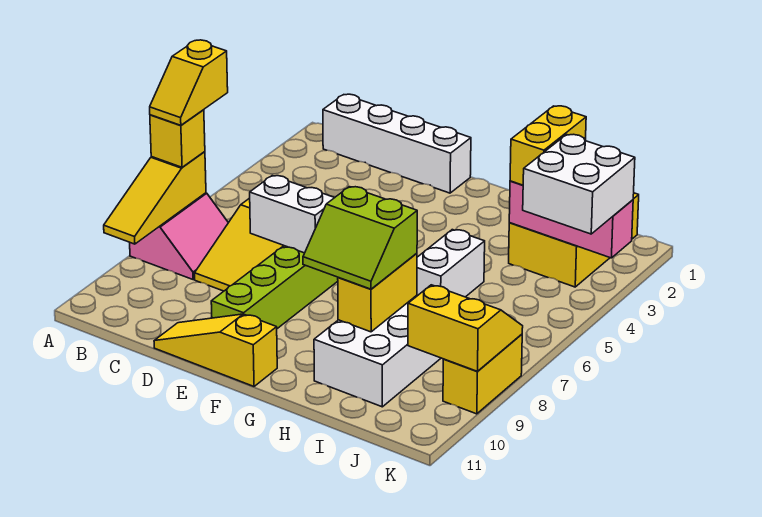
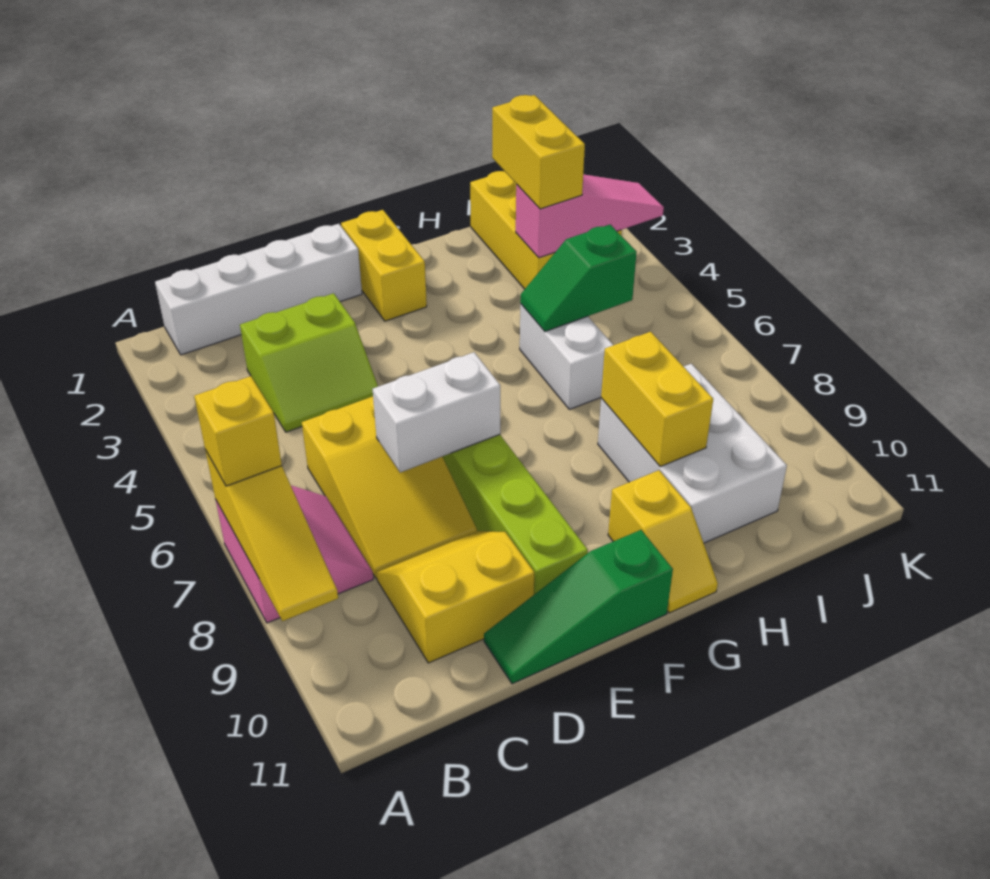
yellow 1x2 slope [150,40,228,125] -> yellow 1x2 slope moved to [608,470,718,613]
yellow 1x3 slope [154,314,277,386] -> green 1x3 slope [484,530,673,684]
lime 2x2 slope [303,187,417,289] -> lime 2x2 slope moved to [240,293,378,432]
none -> green 1x2 slope [520,225,637,332]
pink 1x3 brick [509,181,633,258] -> pink 1x3 slope [516,174,664,258]
white 2x2 brick [523,134,635,234] -> none
yellow 2x2 slope [408,285,523,371] -> yellow 2x2 slope moved to [377,531,534,663]
yellow 1x2 brick [443,334,522,414] -> yellow 1x2 brick moved to [341,210,427,321]

